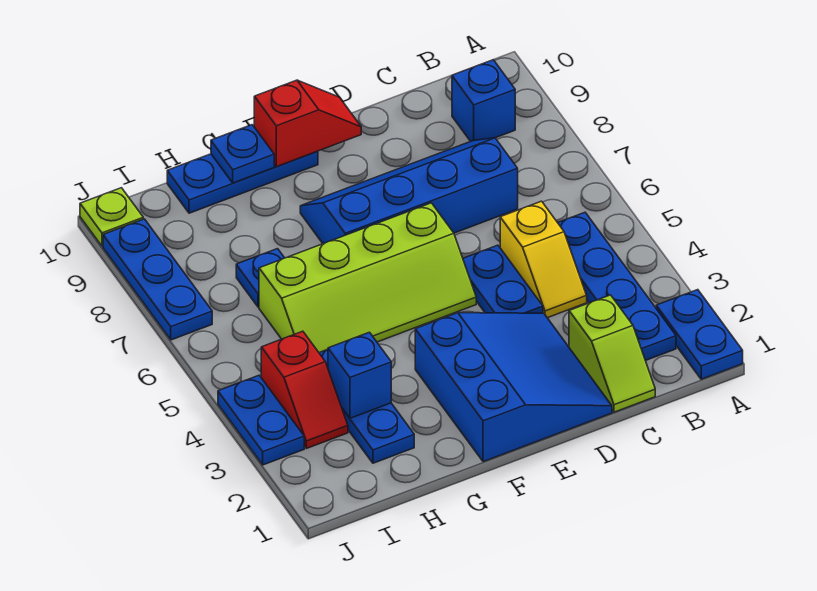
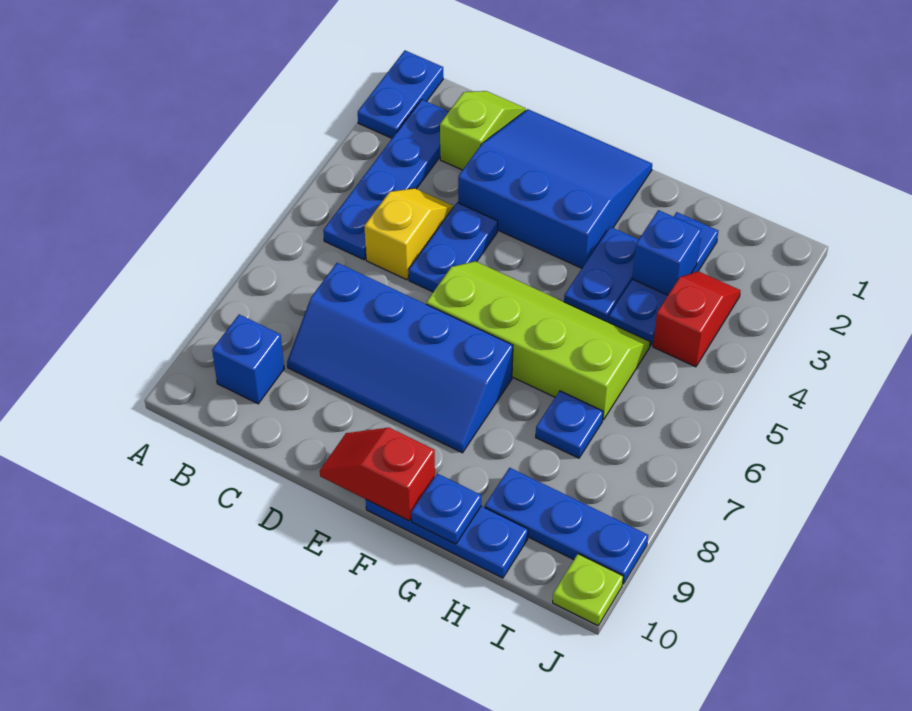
blue 3x3 slope [415,313,612,462] -> blue 3x3 slope turned to [458,109,652,268]
blue 1x2 plate [218,375,304,465] -> blue 1x2 plate moved to [564,227,639,322]
blue 1x3 plate [103,219,212,340] -> blue 1x3 plate turned to [485,468,648,584]

